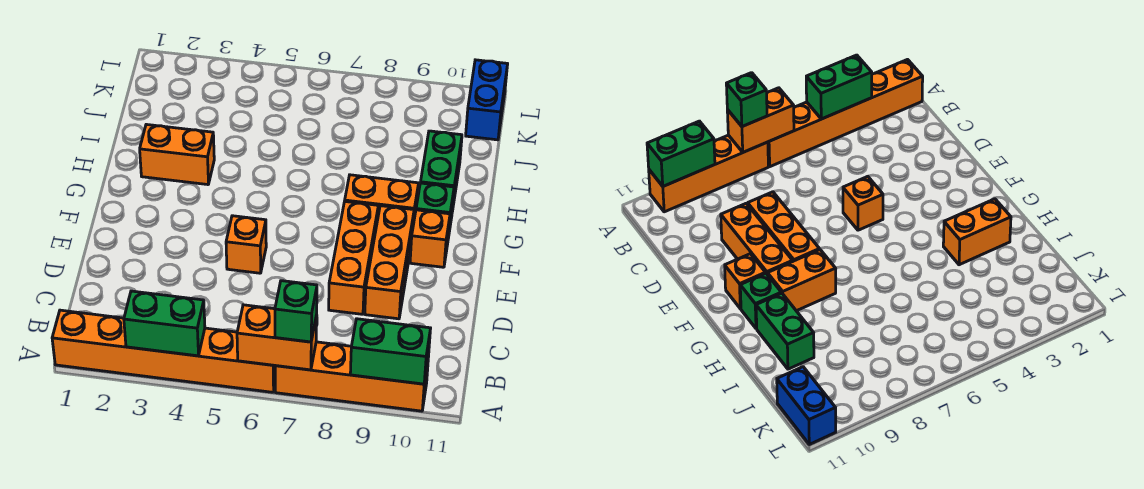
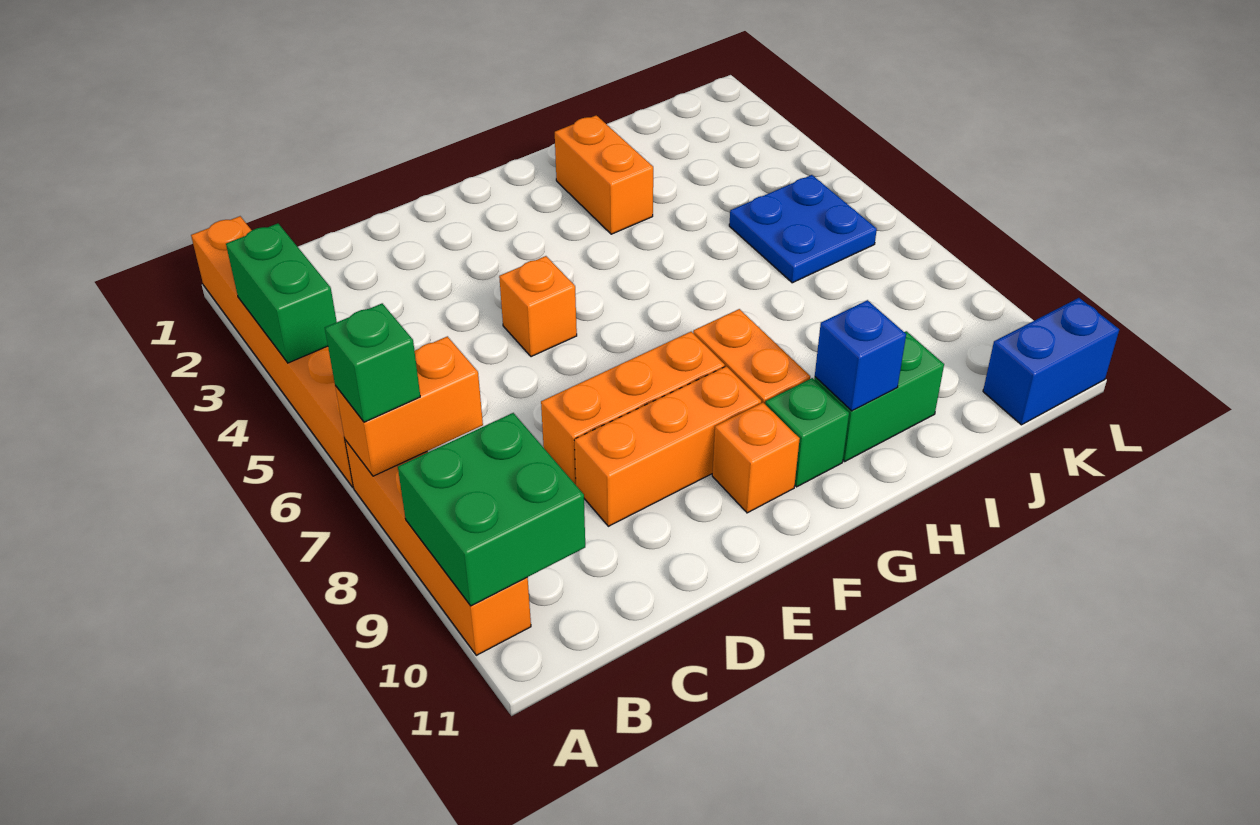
orange 1x2 brick [237,305,317,370] -> orange 1x2 brick turned to [335,336,483,476]
green 1x2 brick [350,319,431,384] -> green 2x2 brick [398,413,585,606]
none -> blue 1x1 brick [815,300,906,411]
none -> blue 2x2 plate [729,175,877,283]

